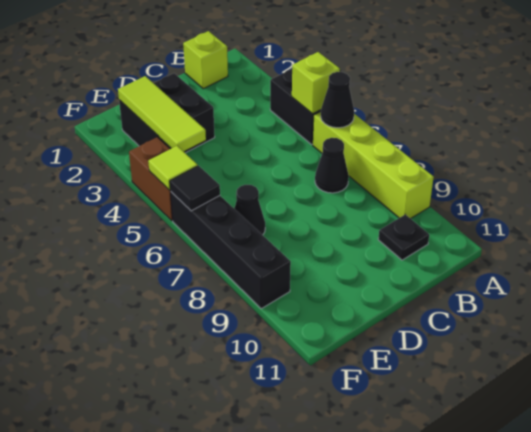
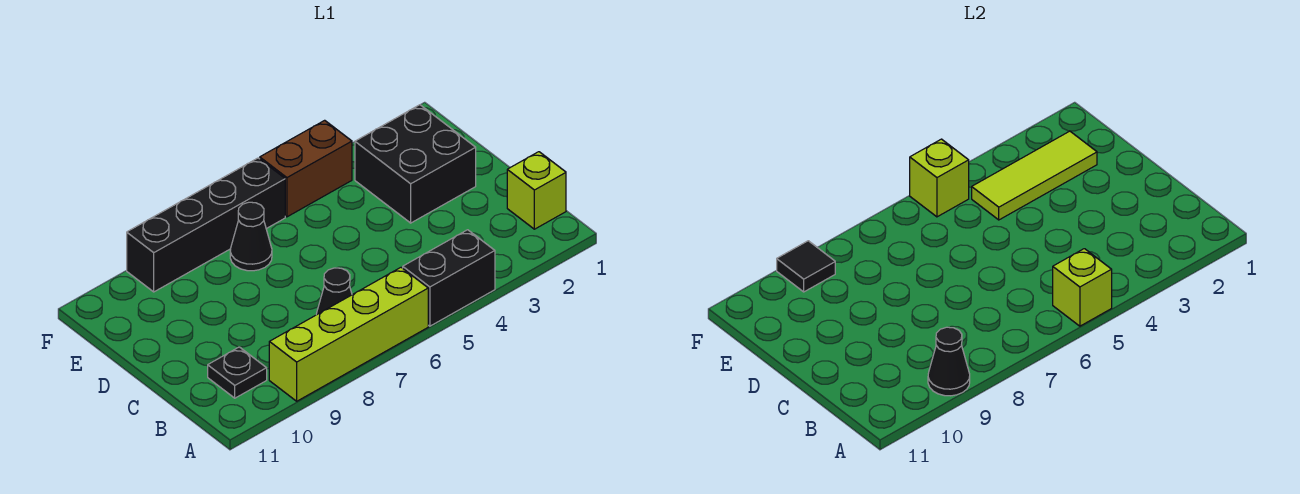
black 1x1 cone [321,72,354,128] -> black 1x1 cone moved to [928,327,970,396]
lime 1x1 tile [148,146,198,190] -> lime 1x1 brick [910,139,969,217]
black 1x1 tile [170,166,220,211] -> black 1x1 tile moved to [777,241,835,292]

